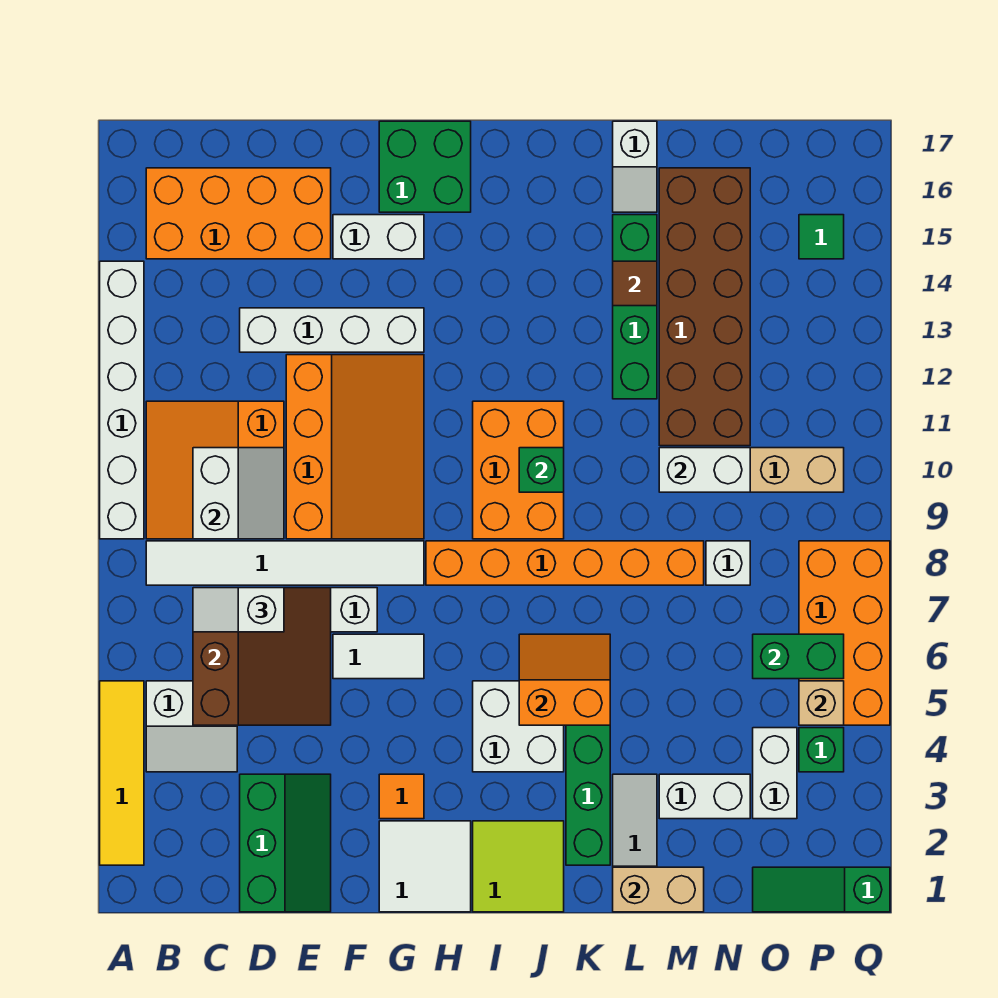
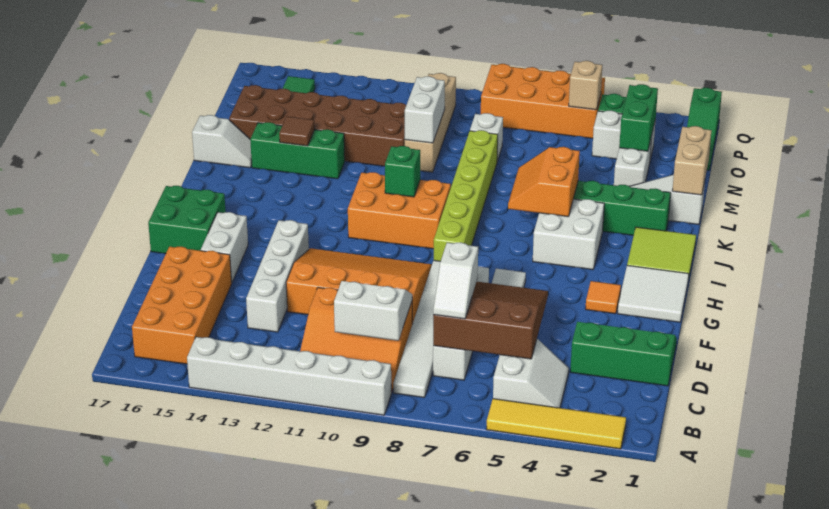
orange 1x6 brick [426,541,704,585] -> lime 1x6 brick [434,130,498,261]
green 1x4 brick [613,215,657,399] -> green 1x3 brick [250,122,345,179]
green 1x2 brick [753,634,844,679] -> green 1x2 brick moved to [619,84,658,151]

